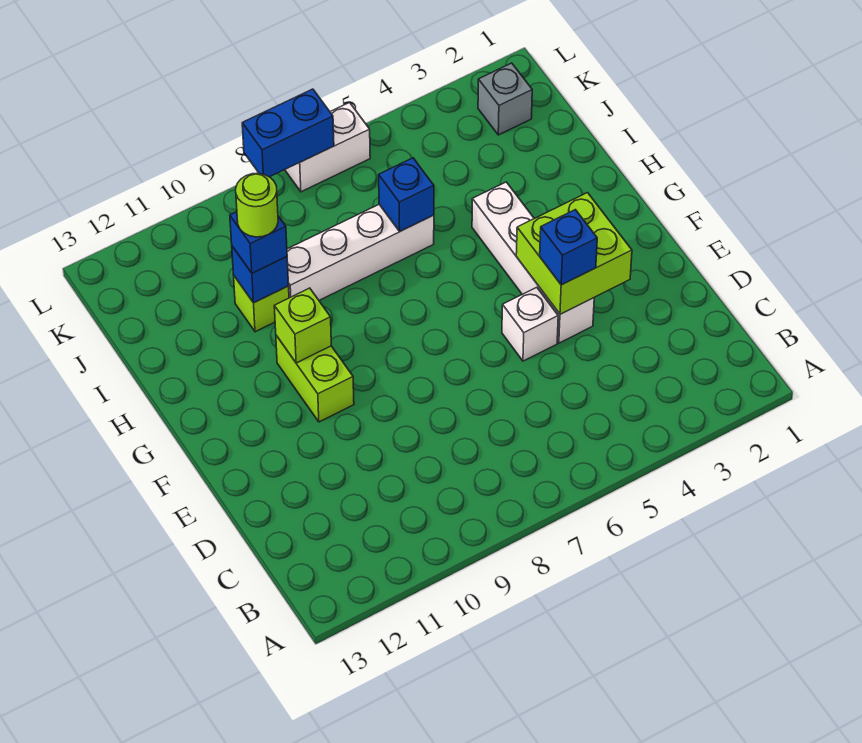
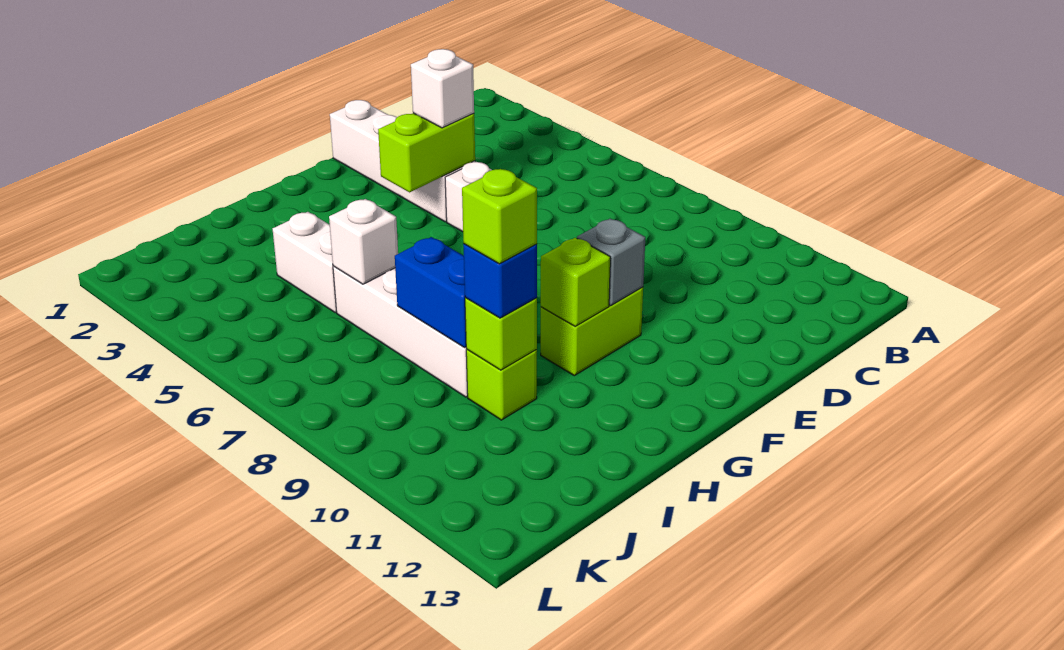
lime 2x2 brick [516,193,632,314] -> lime 1x2 brick [378,113,475,192]
white 1x4 brick [472,182,594,343] -> white 1x4 brick turned to [330,100,475,222]
blue 1x1 brick [540,210,597,285] -> white 1x1 brick [411,49,474,128]
blue 1x1 brick [379,158,434,231] -> white 1x1 brick [329,199,398,284]
blue 1x1 brick [232,246,289,303] -> lime 1x1 brick [465,298,537,370]
lime 1x1 round brick [236,173,278,237] -> lime 1x1 brick [462,169,537,264]
grey 1x1 brick [478,63,532,135] -> grey 1x1 brick moved to [577,219,645,306]
white 1x2 brick [285,103,370,192] -> white 1x2 brick moved to [273,212,337,313]
blue 1x2 brick [242,89,334,177] -> blue 1x2 brick moved to [395,237,466,348]

